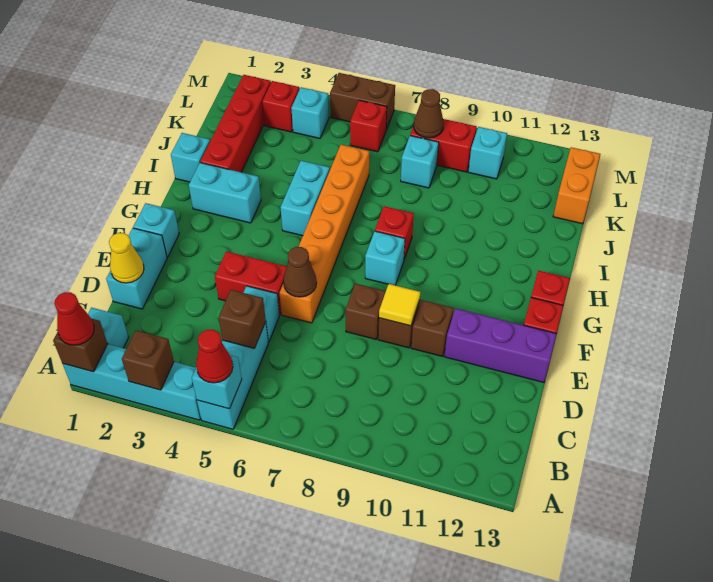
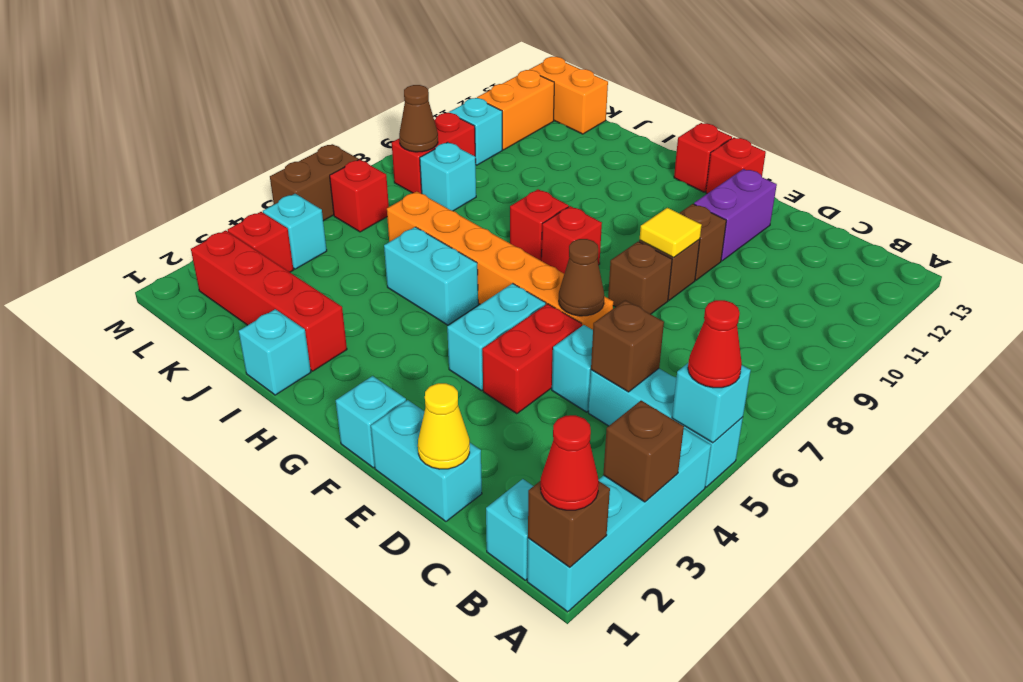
purple 1x3 brick [444,308,556,382] -> purple 1x2 brick [694,169,777,261]
cyan 1x1 brick [365,231,405,285] -> red 1x1 brick [542,206,602,274]
cyan 1x2 brick [189,163,261,223] -> cyan 1x2 brick moved to [447,283,546,391]
none -> orange 1x2 brick [477,70,554,150]

